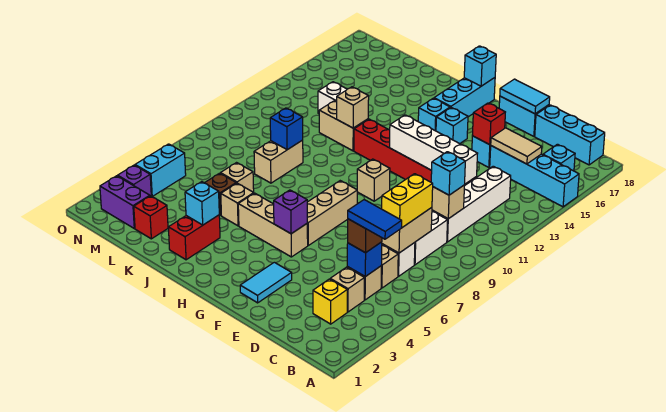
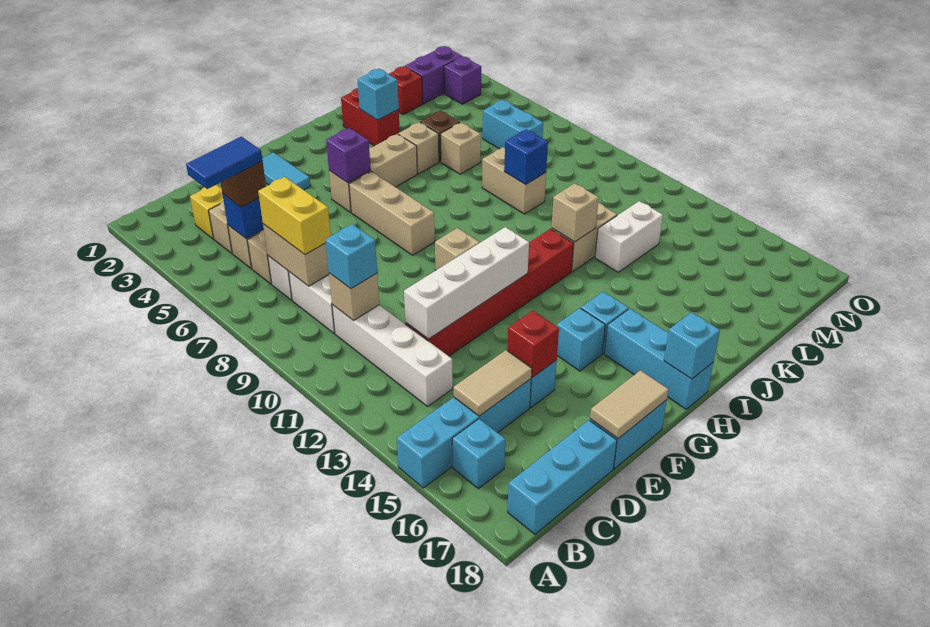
cyan 1x2 tile [500,79,550,114] -> tan 1x2 tile [590,370,669,439]
cyan 1x2 brick [135,144,186,197] -> cyan 1x2 brick moved to [483,100,543,149]

